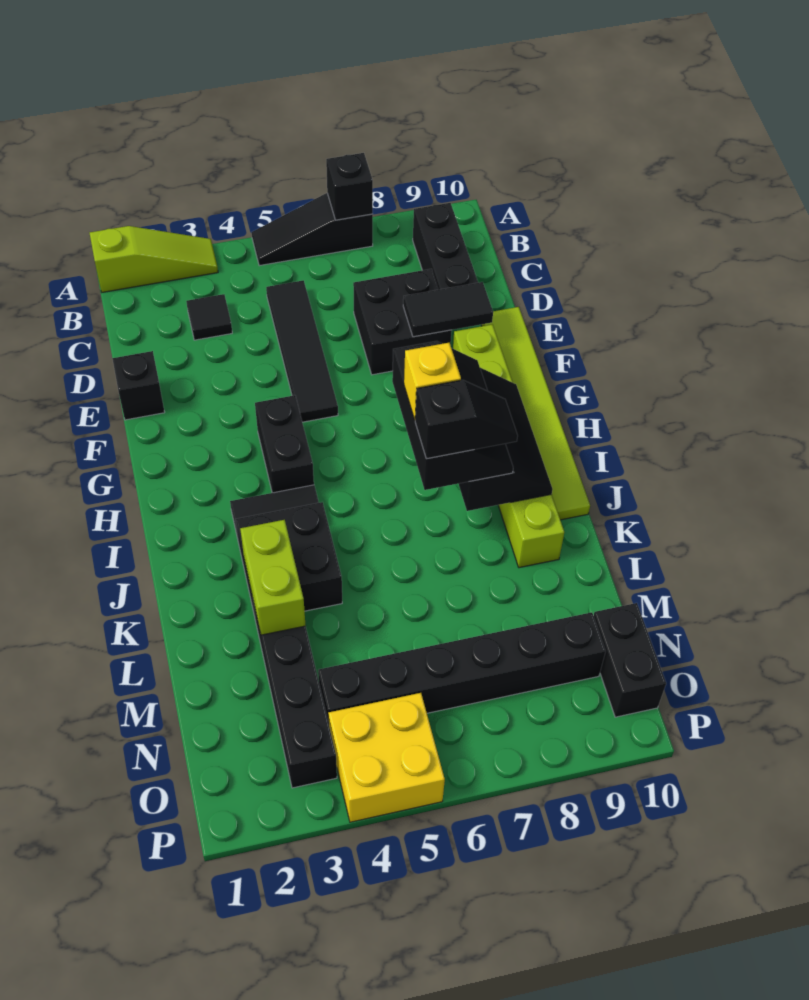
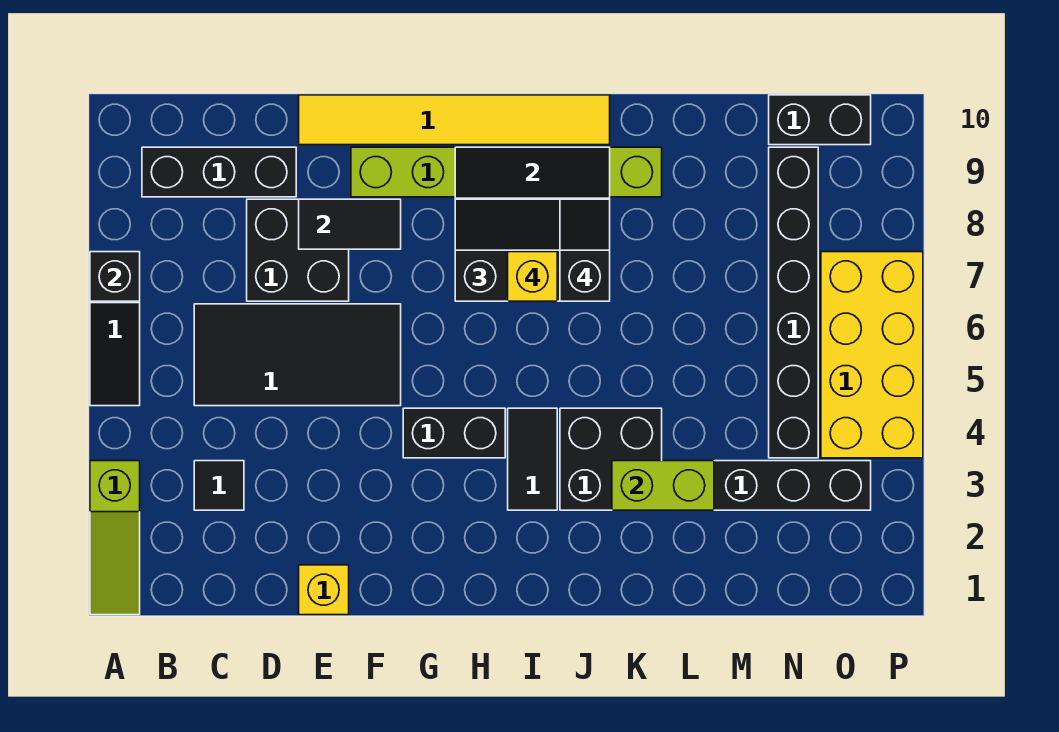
lime 1x3 slope [90,226,218,292] -> lime 1x3 slope turned to [90,461,140,615]
black 1x4 tile [266,280,338,422] -> black 2x4 tile [194,304,401,406]
black 1x1 brick [112,351,165,420] -> yellow 1x1 brick [299,565,349,615]
black 1x2 tile [403,282,493,337] -> black 1x2 tile turned to [299,199,401,249]
lime 1x6 tile [481,307,590,520] -> yellow 1x6 tile [299,95,610,145]
yellow 2x2 brick [328,693,445,822] -> yellow 2x4 brick [821,252,923,458]

